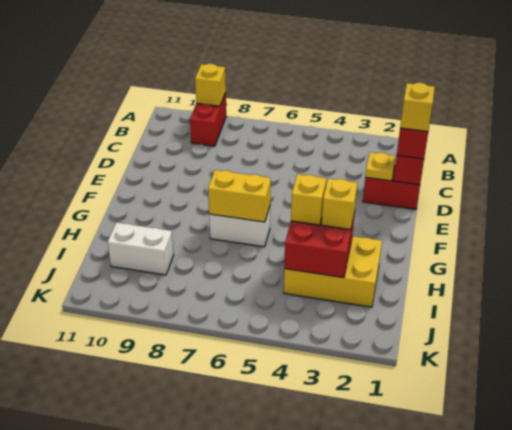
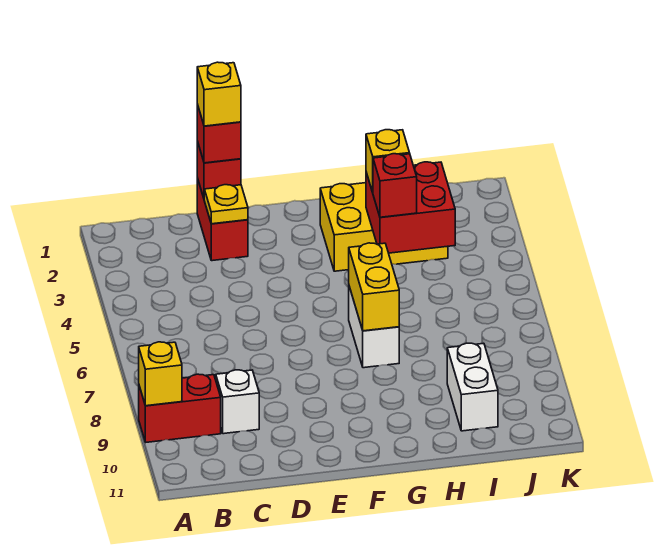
none -> white 1x1 brick [216,370,259,434]
yellow 2x3 brick [284,236,382,307] -> yellow 2x3 brick turned to [320,183,448,271]
yellow 1x1 brick [291,174,326,225] -> red 1x1 brick [373,154,417,217]

